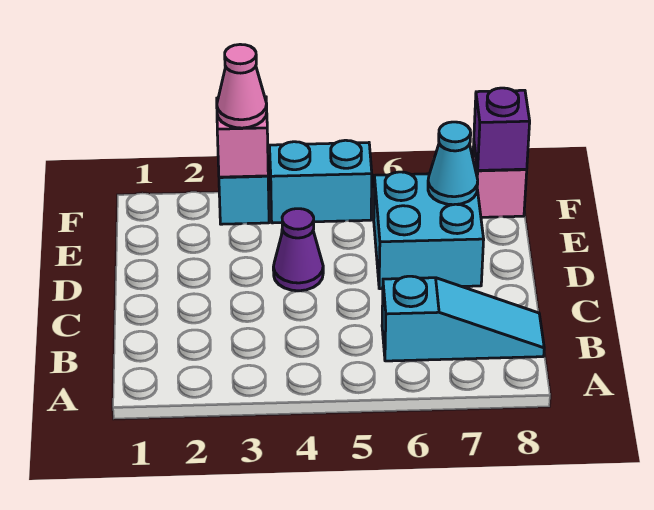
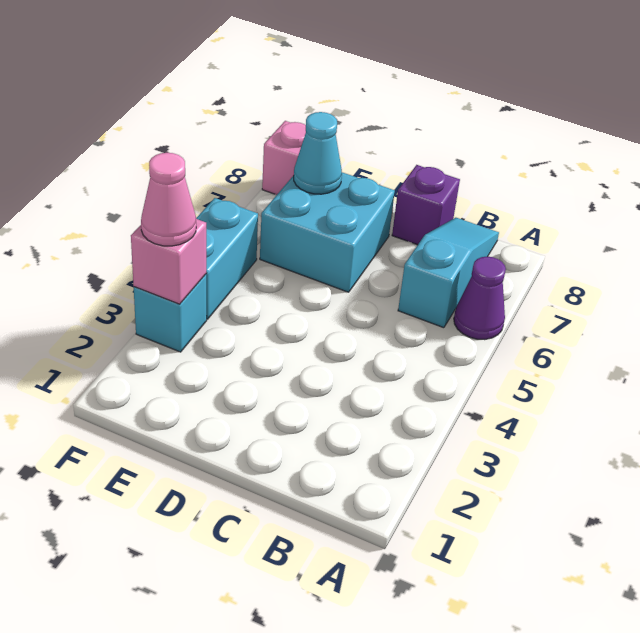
purple 1x1 cone [273,209,323,291] -> purple 1x1 cone moved to [454,257,506,340]
purple 1x1 brick [474,88,530,170] -> purple 1x1 brick moved to [392,165,460,245]

